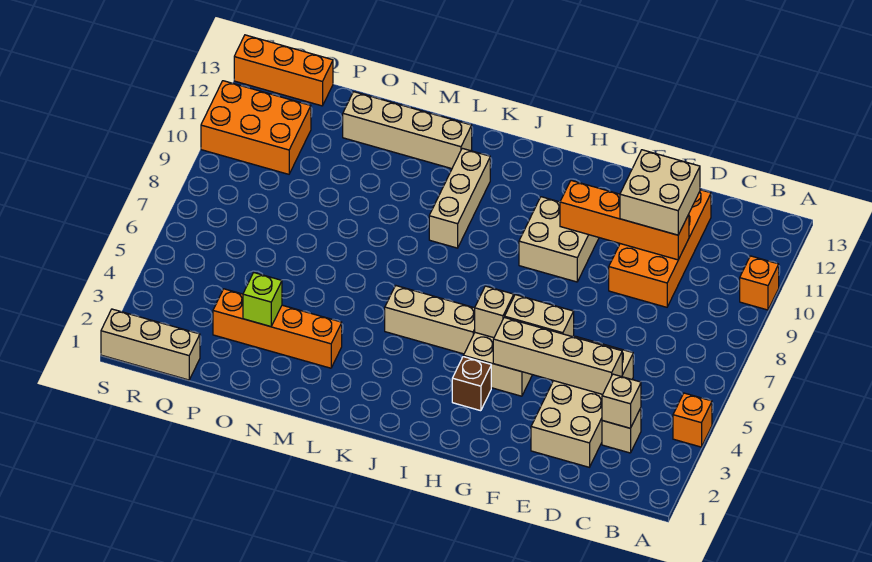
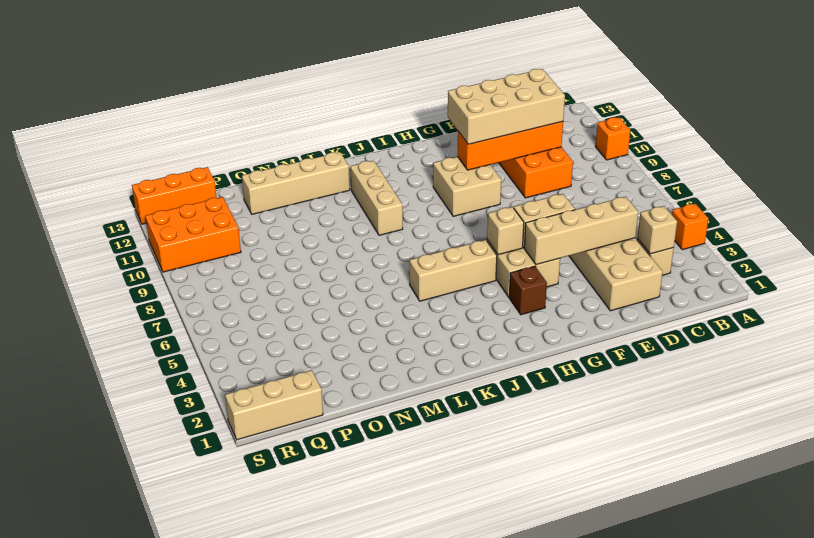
tan 2x2 brick [620,150,700,235] -> tan 2x4 brick [448,69,565,144]
orange 1x4 brick [213,289,342,368] -> none
lime 1x1 brick [243,273,282,327] -> none

